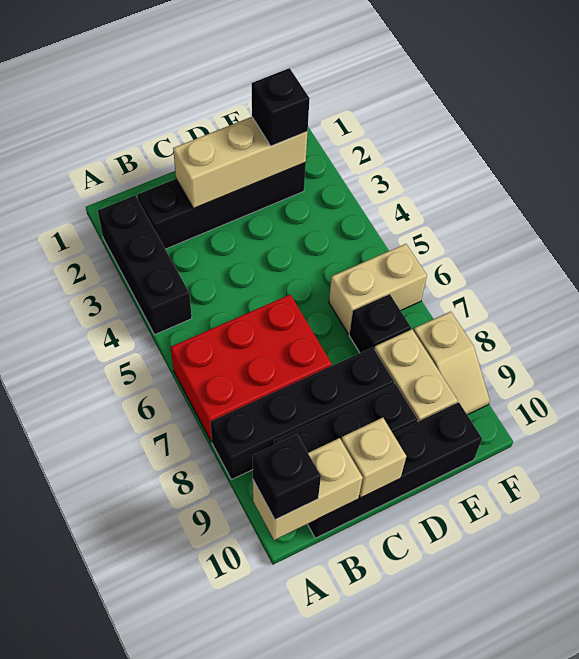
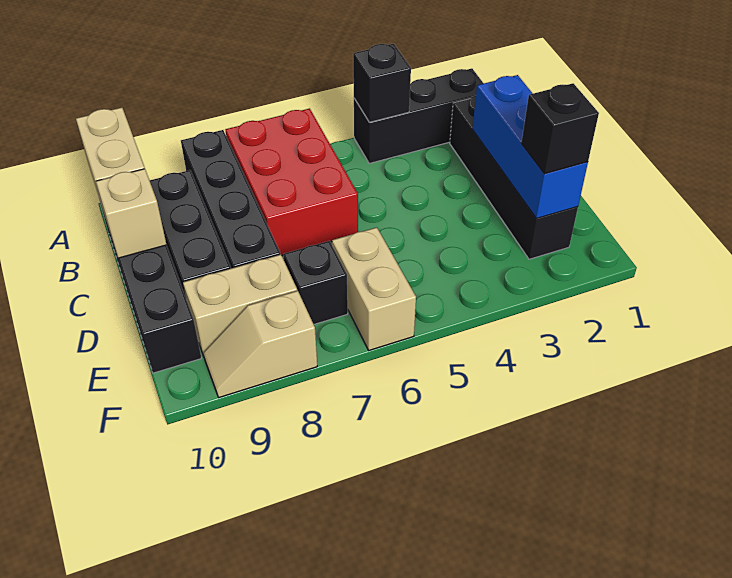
black 1x1 brick [253,435,321,520] -> black 1x1 brick moved to [353,44,411,122]
tan 1x3 brick [173,117,308,208] -> blue 1x3 brick [472,75,588,218]

